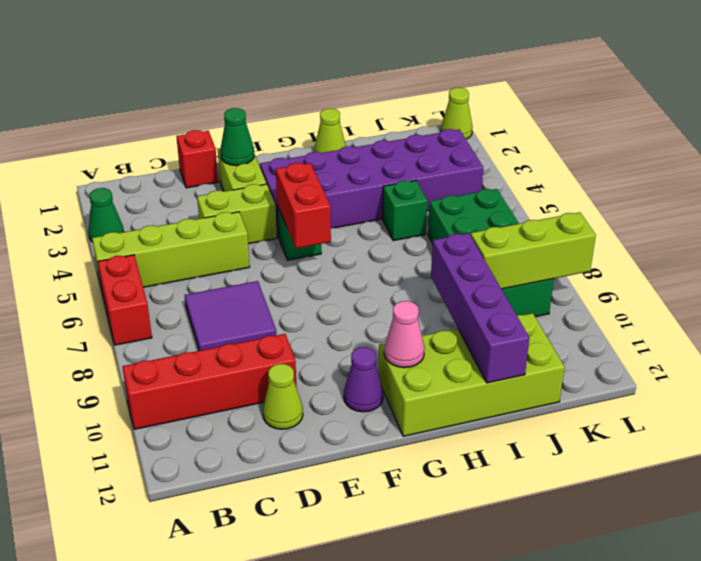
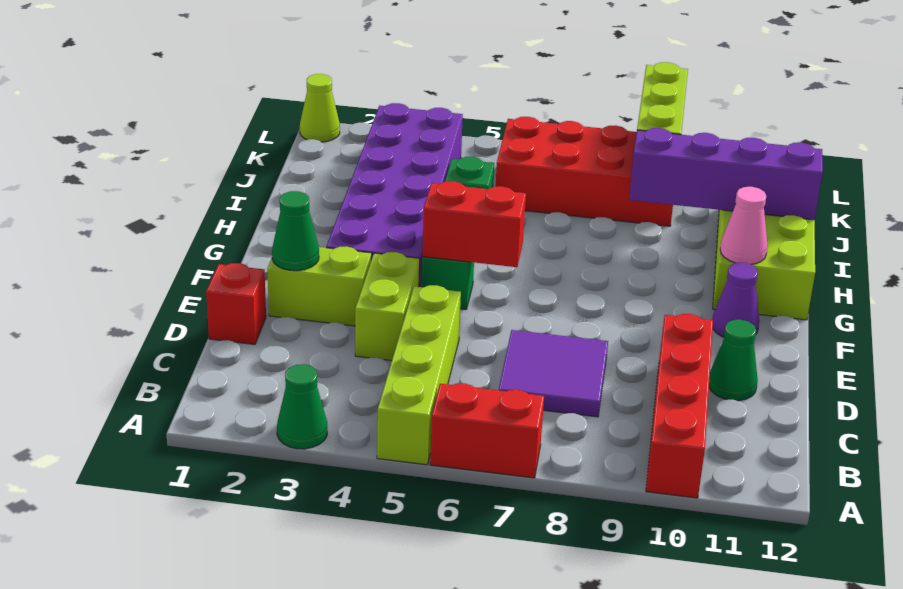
lime 1x1 cone [263,364,303,429] -> green 1x1 cone [709,320,758,401]
lime 1x1 cone [315,109,346,153] -> none
green 2x4 brick [428,189,554,317] -> red 2x4 brick [495,117,673,226]

